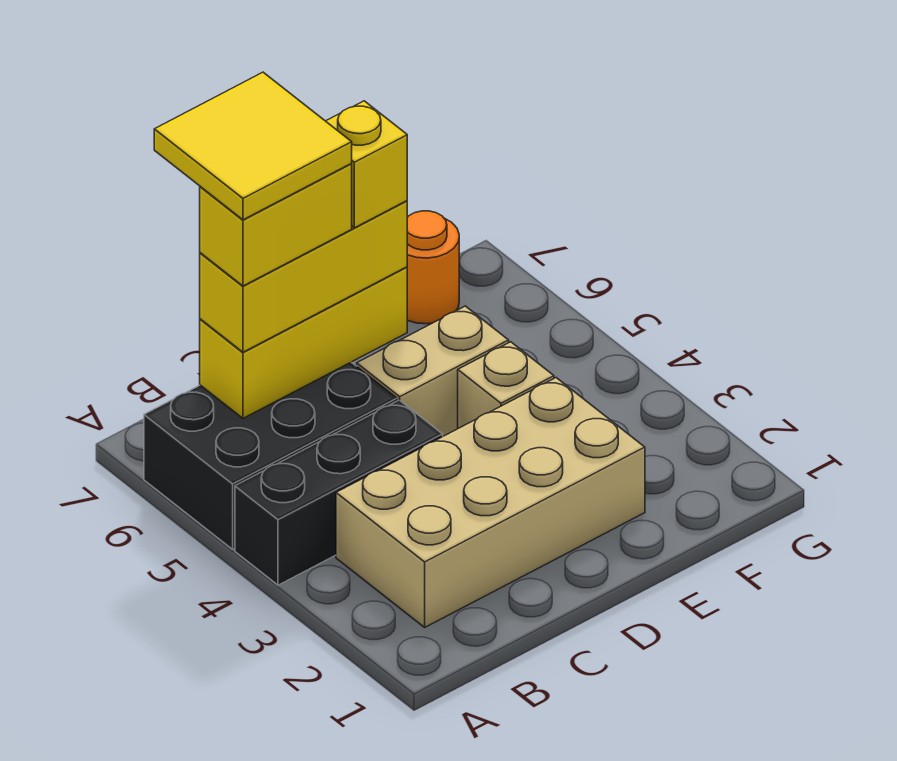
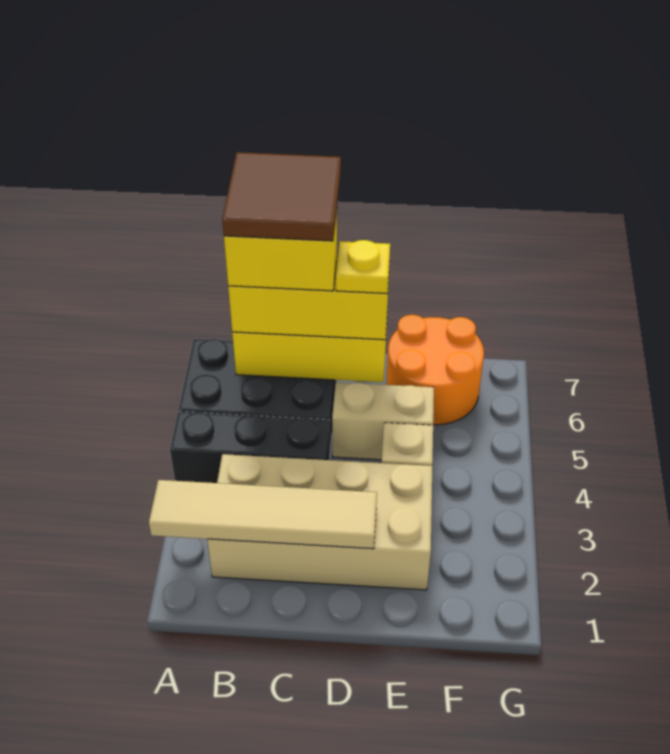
none -> tan 1x4 tile [149,480,377,549]
yellow 2x2 tile [154,72,352,220] -> brown 2x2 tile [222,152,341,241]
yellow 1x1 brick [326,101,407,228] -> yellow 1x1 plate [336,240,390,294]
orange 1x1 round brick [407,211,459,324] -> orange 2x2 round brick [386,315,484,425]

